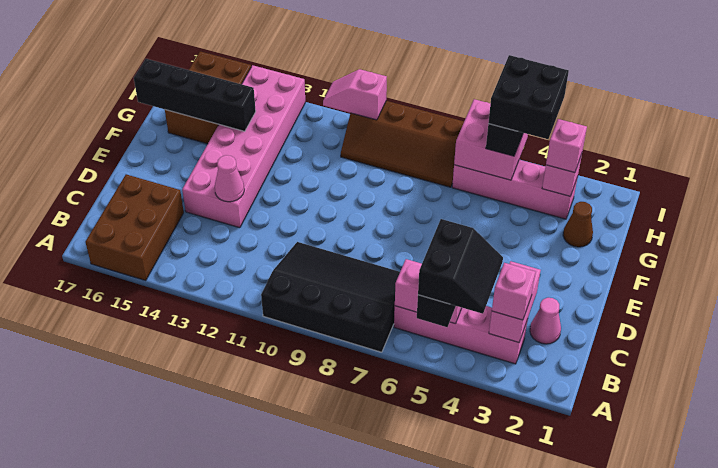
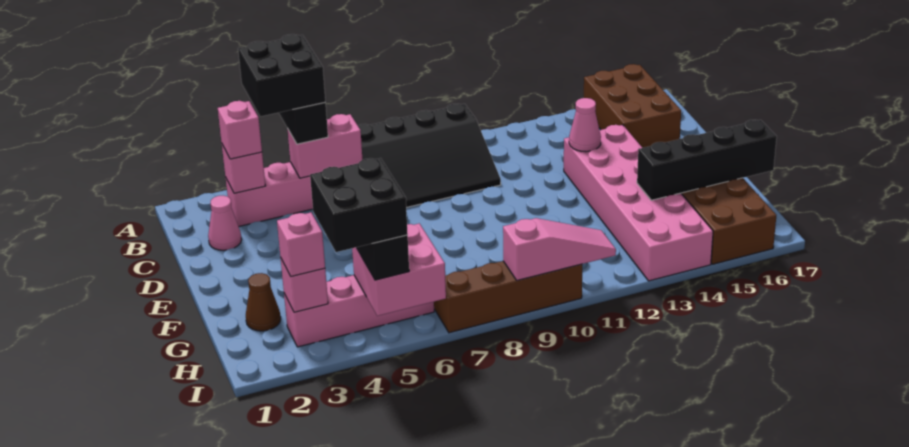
black 2x2 slope [418,219,503,314] -> black 2x2 brick [238,34,325,117]
pink 1x2 brick [489,261,541,342] -> pink 1x1 brick [222,145,265,193]
pink 1x2 slope [323,69,387,120] -> pink 1x3 slope [503,218,616,281]

